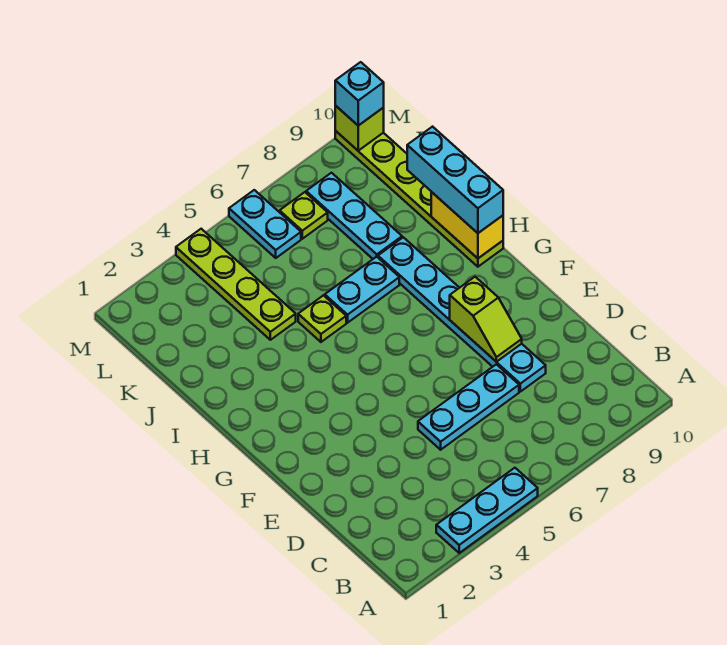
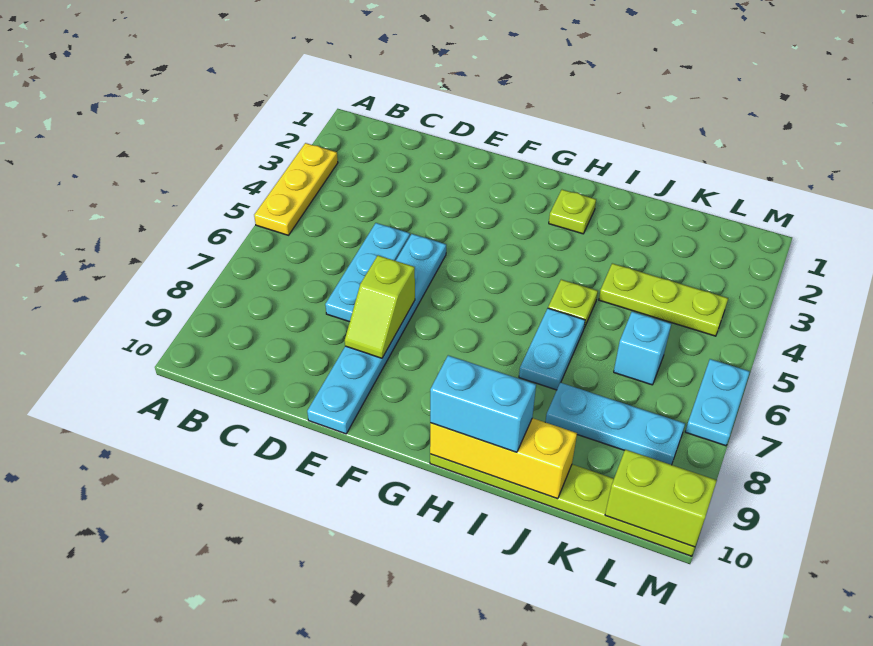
cyan 1x3 plate [436,468,538,553] -> yellow 1x3 plate [254,143,338,235]
cyan 1x6 plate [378,237,546,392] -> cyan 1x6 plate turned to [307,234,446,434]
lime 1x2 slope [450,277,522,362] -> lime 1x2 slope turned to [345,256,415,358]
yellow 1x2 brick [431,192,503,258] -> yellow 1x3 brick [430,418,577,499]
cyan 1x3 brick [407,127,503,233] -> cyan 1x2 brick [430,355,536,452]
lime 1x4 plate [176,229,296,340] -> lime 1x3 plate [599,263,728,336]
cyan 1x2 plate [229,190,301,258] -> cyan 1x2 plate turned to [685,359,750,446]
lime 1x1 plate [280,192,328,239] -> lime 1x1 plate moved to [549,190,596,234]
lime 1x1 brick [335,106,384,151] -> lime 1x2 brick [605,449,717,547]
cyan 1x1 brick [335,62,384,126] -> cyan 1x1 brick moved to [614,312,671,385]

